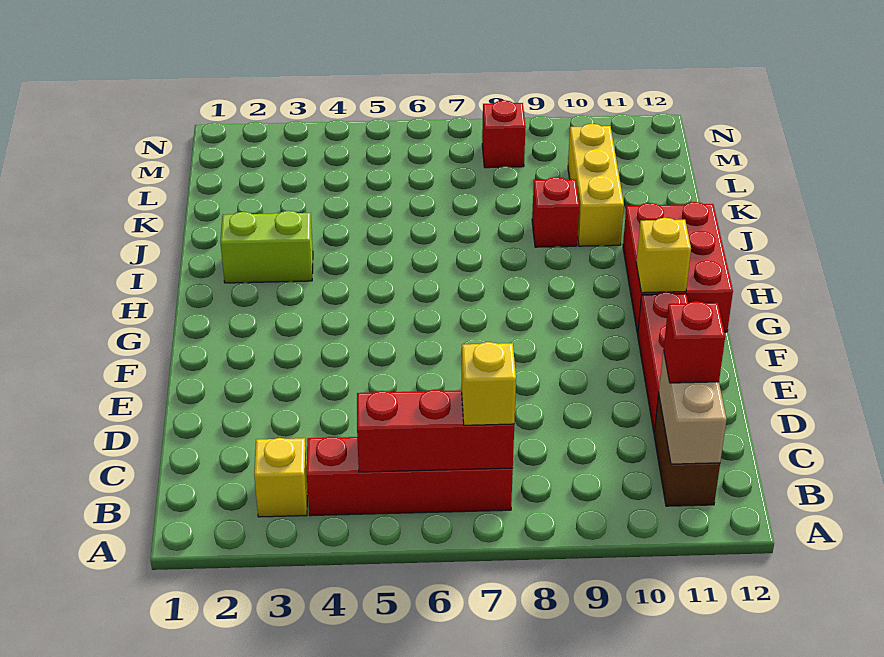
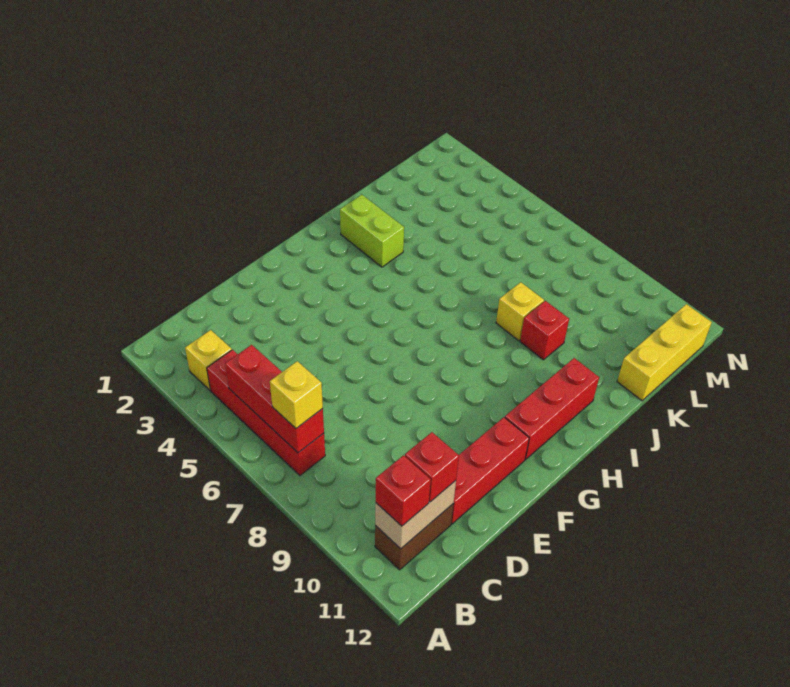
red 2x3 brick [623,202,733,334] -> red 1x3 brick [505,358,599,459]
yellow 1x1 brick [636,218,691,293] -> yellow 1x1 brick moved to [496,282,544,341]
yellow 1x3 brick [568,124,624,246] -> yellow 1x3 brick moved to [617,304,712,401]
red 1x1 brick [482,100,526,168] -> red 1x1 brick moved to [376,455,431,526]

